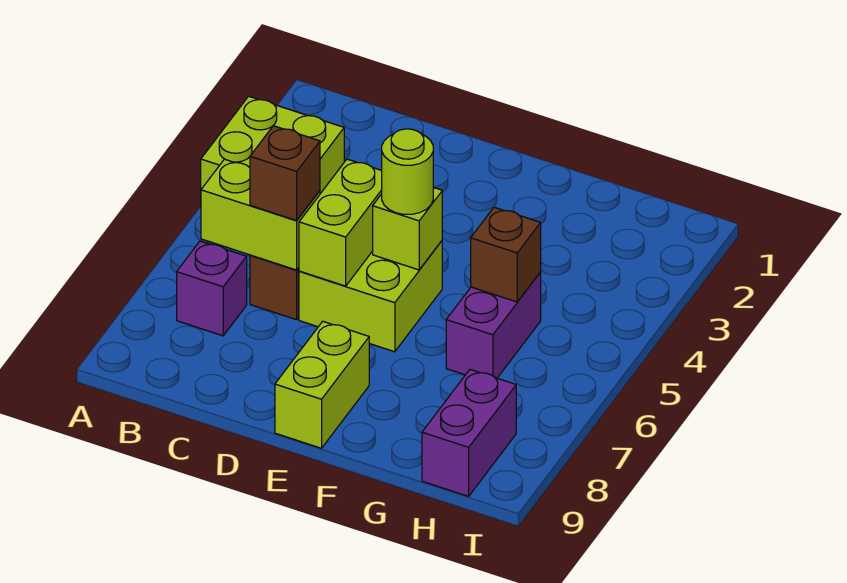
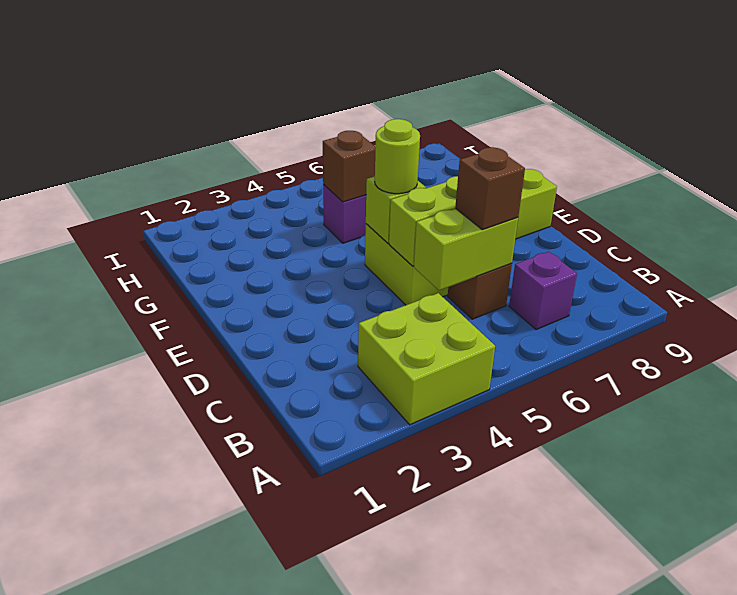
lime 1x2 brick [201,159,320,270] -> lime 1x2 brick turned to [414,209,518,290]
purple 1x2 brick [422,370,516,496] -> none

